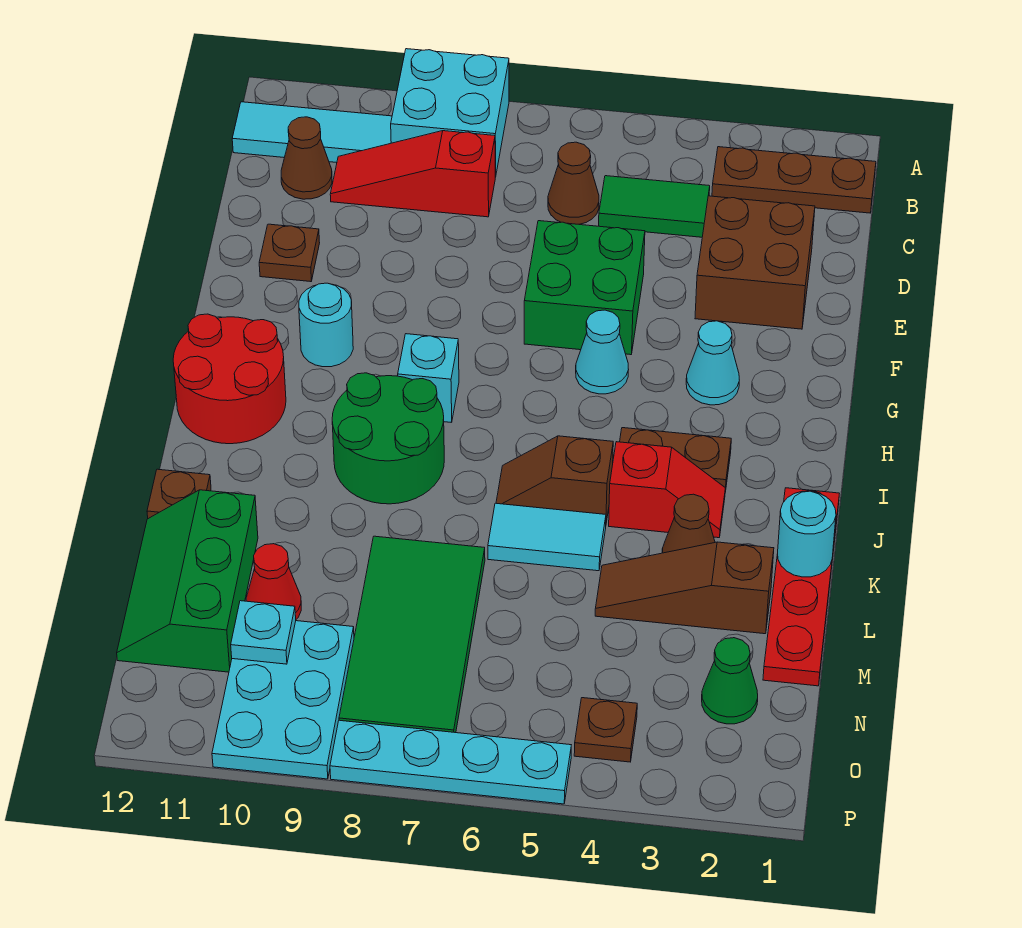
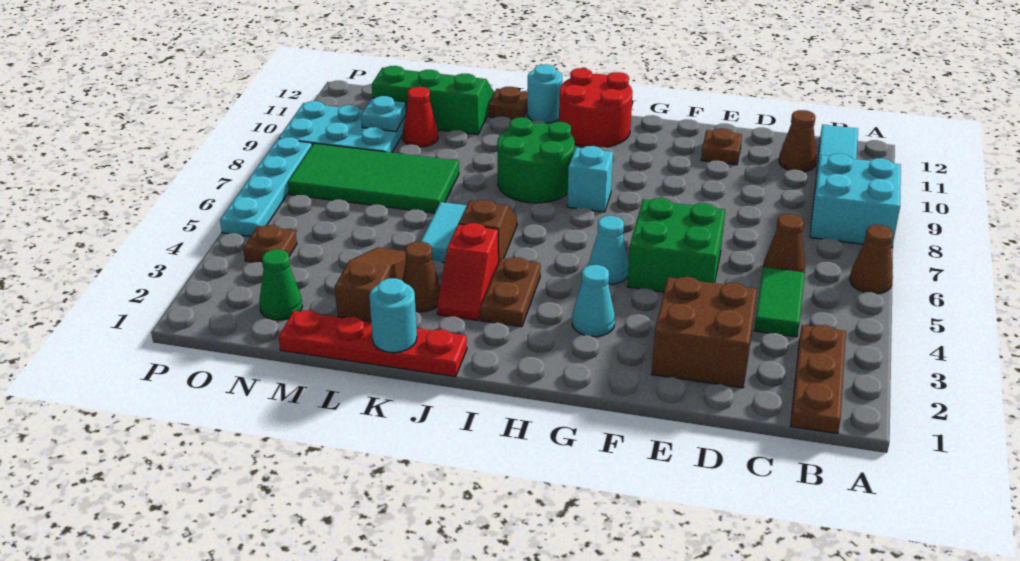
none -> brown 1x1 cone [850,225,893,294]
red 1x3 slope [330,131,495,217] -> none
cyan 1x1 round brick [299,283,353,367] -> cyan 1x1 round brick moved to [527,64,562,123]

